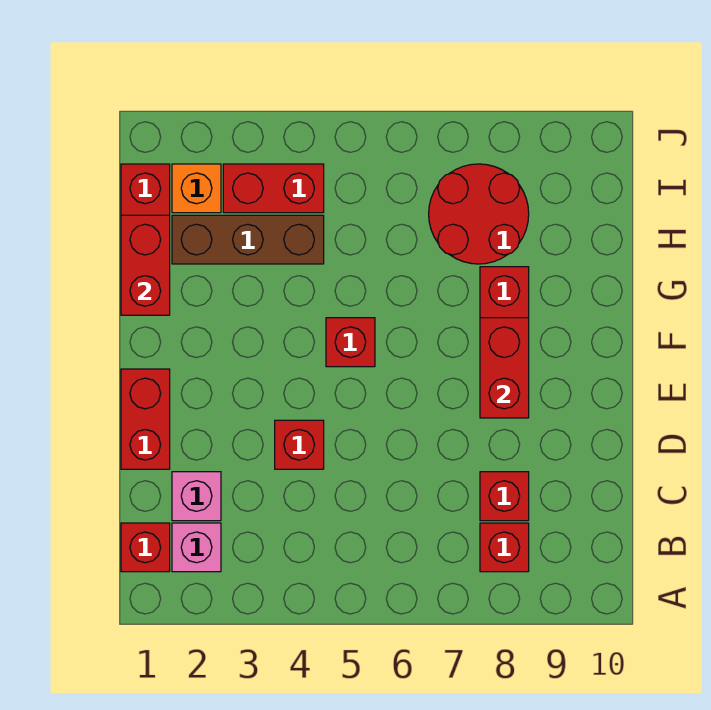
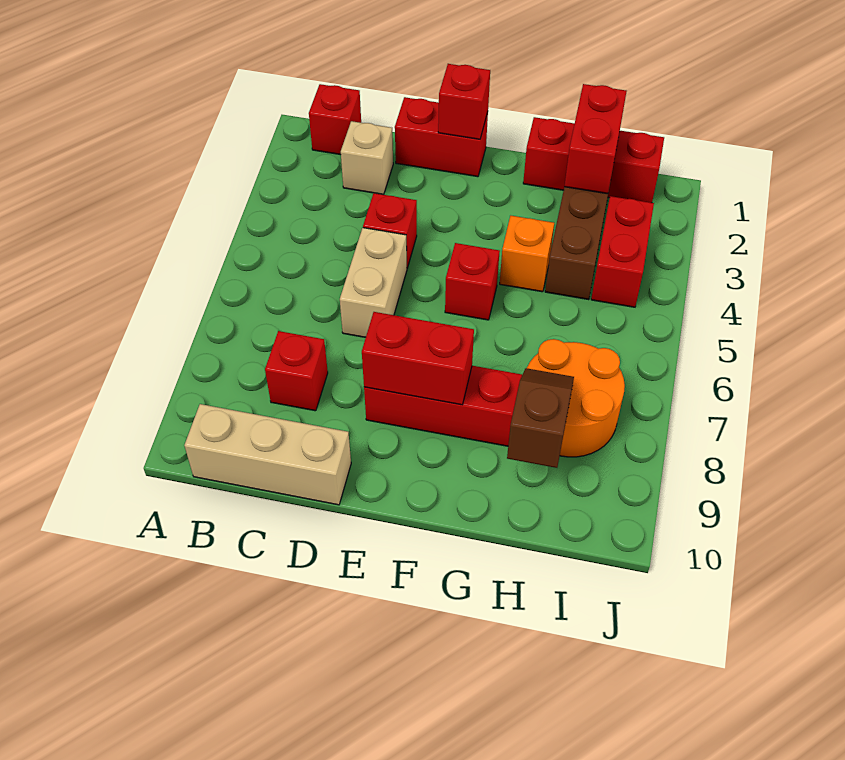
pink 1x1 brick [172,523,221,572] -> none
red 1x1 brick [480,523,529,572] -> red 1x1 brick moved to [438,64,490,139]
none -> tan 1x3 brick [184,404,351,505]
pink 1x1 brick [172,472,221,521] -> tan 1x1 brick [341,121,393,195]
none -> tan 1x2 brick [340,228,407,337]
red 1x2 brick [121,215,170,315] -> red 1x2 brick turned to [564,84,627,194]
red 2x2 round brick [429,164,529,264] -> orange 2x2 round brick [527,339,625,457]
none -> brown 1x2 slope [507,368,574,468]
orange 1x1 brick [172,164,221,213] -> orange 1x1 brick moved to [500,216,554,292]

